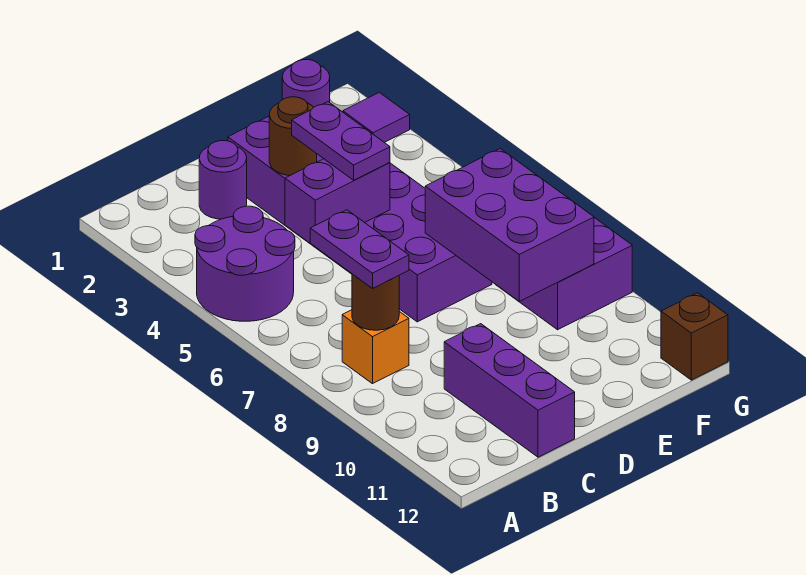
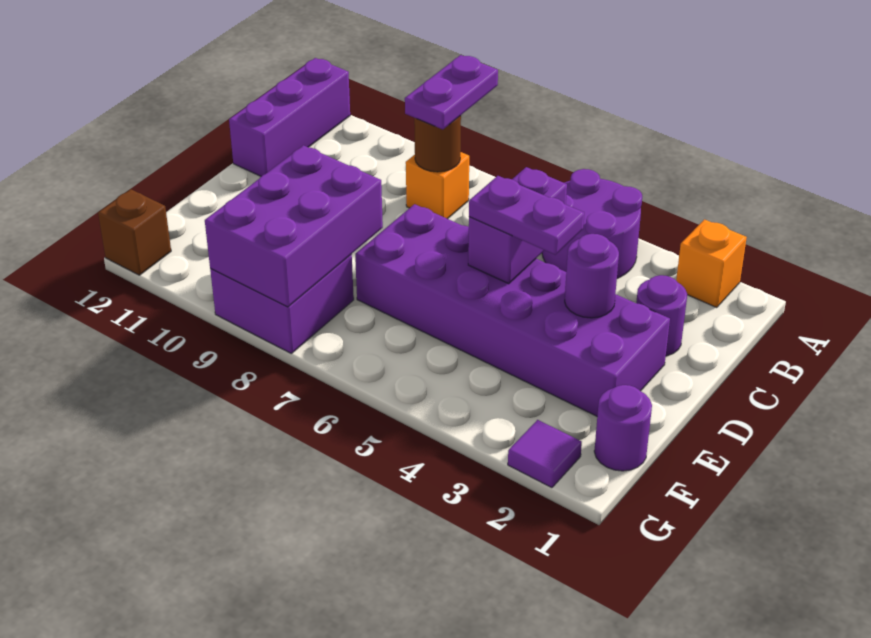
none -> orange 1x1 brick [676,219,747,308]
purple 1x2 plate [310,210,409,288] -> purple 1x2 plate turned to [405,55,498,129]
purple 1x3 brick [444,324,575,457] -> purple 1x3 brick turned to [229,58,350,176]
brown 1x1 round brick [269,97,317,175] -> purple 1x1 round brick [565,234,619,318]
purple 2x3 brick [425,149,594,301] -> purple 2x3 brick turned to [205,145,383,307]

